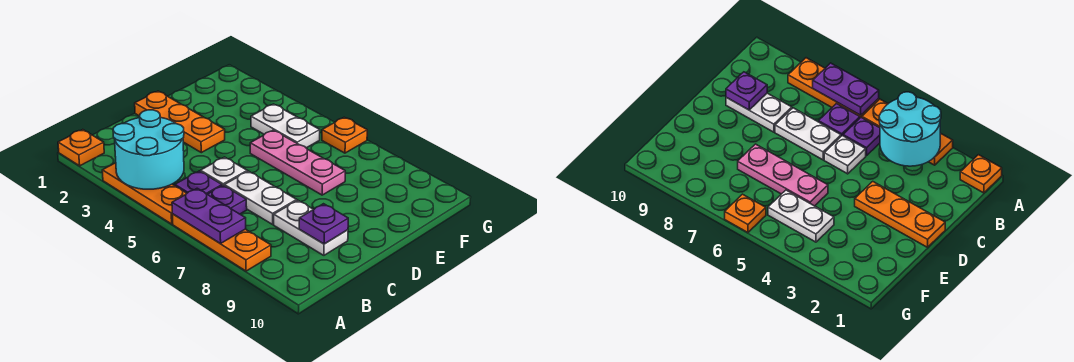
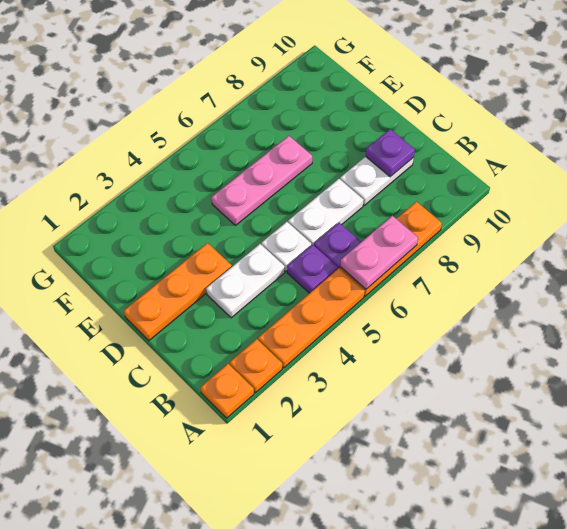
cyan 2x2 round brick [113,110,184,189] -> none
purple 1x2 plate [172,188,246,244] -> pink 1x2 plate [340,216,418,289]
white 1x2 plate [251,104,320,148] -> white 1x2 plate moved to [206,244,285,318]
orange 1x1 plate [322,117,367,153] -> orange 1x1 plate moved to [230,339,282,393]

